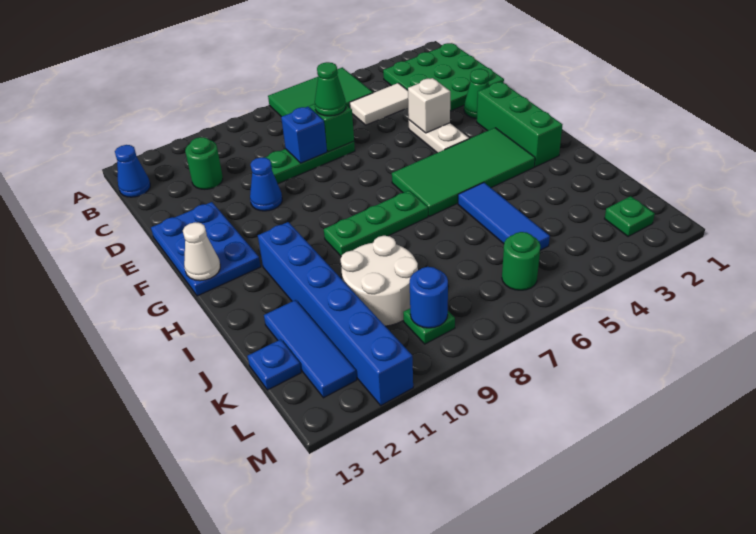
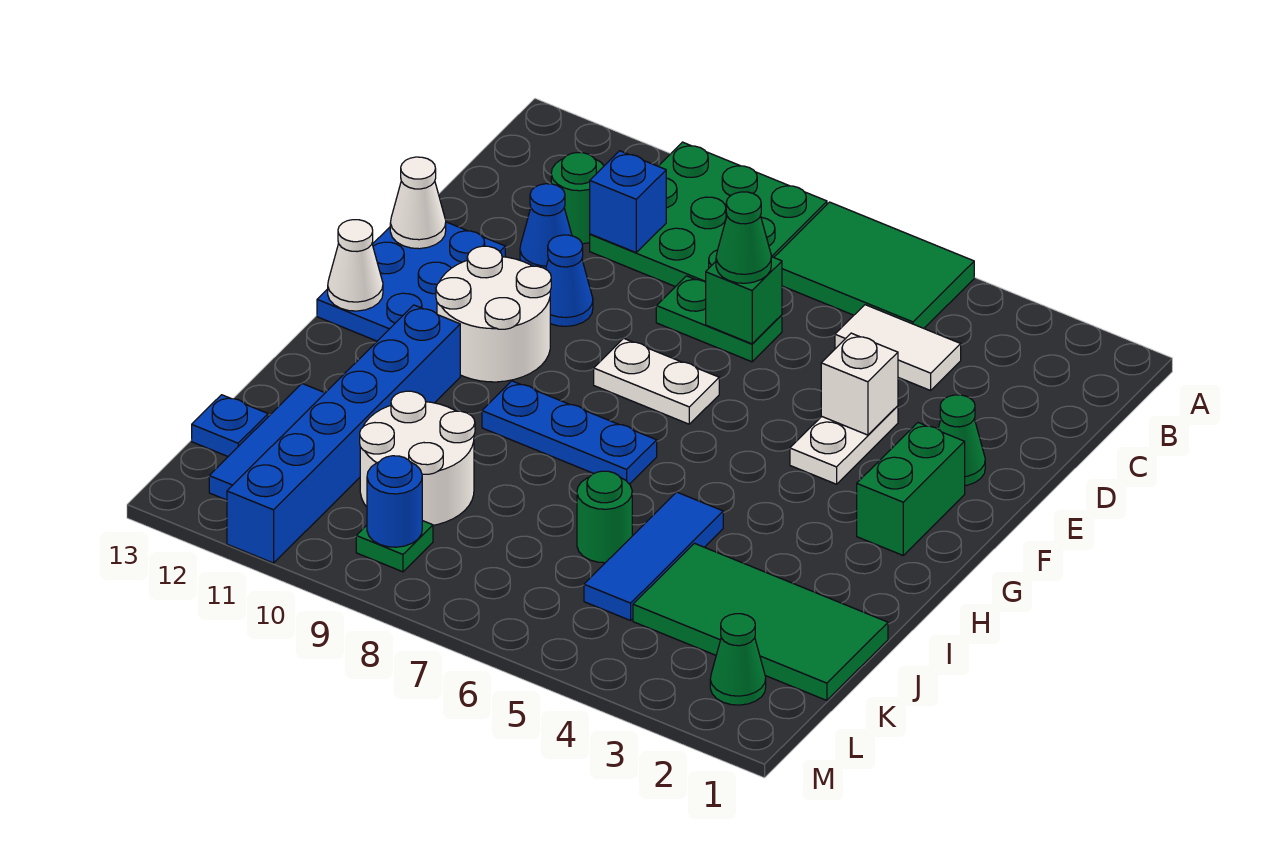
green 3x3 plate [383,43,504,111] -> green 3x3 plate moved to [590,142,827,287]
blue 1x1 cone [115,145,150,197] -> blue 1x1 cone moved to [520,184,572,269]
green 1x3 plate [265,141,355,184] -> green 1x2 plate [656,276,782,362]
blue 1x1 brick [281,107,327,163] -> blue 1x1 brick moved to [590,151,666,252]
none -> white 1x1 cone [390,157,446,249]
green 1x3 brick [477,82,562,167] -> green 1x2 brick [857,423,965,555]
none -> white 1x2 plate [594,338,719,424]
none -> white 2x2 round brick [436,246,551,382]
green 2x4 tile [392,128,535,216] -> green 2x4 tile moved to [633,543,888,701]
green 1x3 plate [324,191,428,256] -> blue 1x3 plate [482,381,657,484]
green 1x1 plate [605,196,655,237] -> green 1x1 cone [710,614,766,705]
green 1x1 round brick [502,232,540,290] -> green 1x1 round brick moved to [577,471,632,563]

